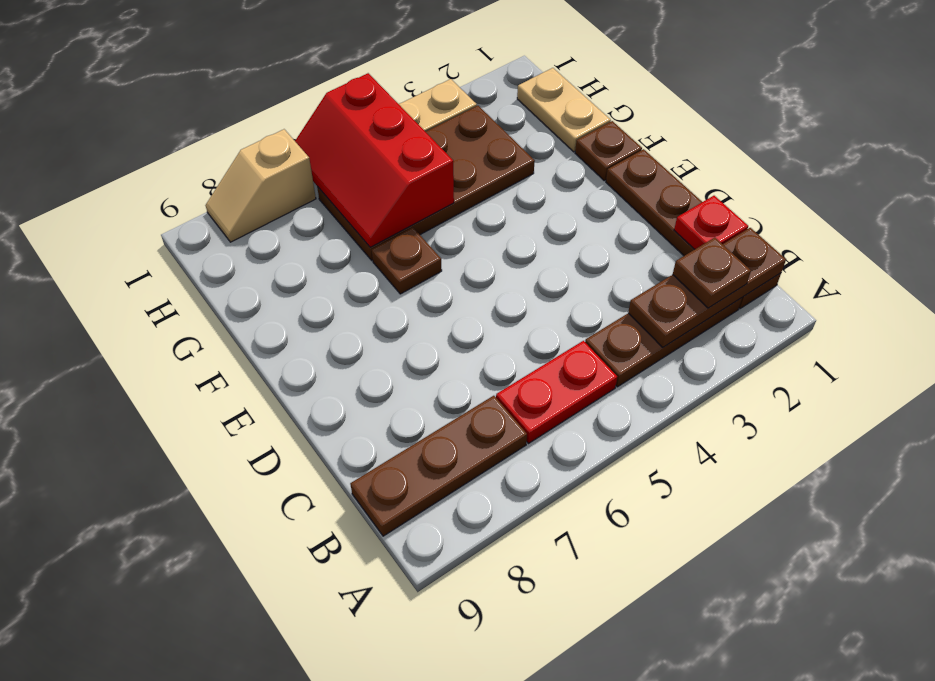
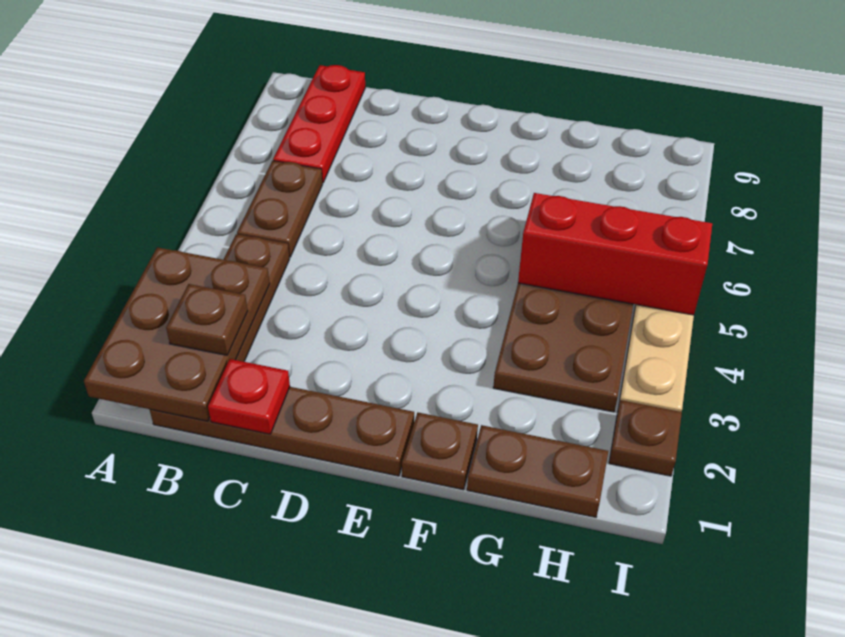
brown 1x3 plate [628,228,786,347] -> brown 2x3 plate [84,247,270,421]
red 1x2 plate [496,341,617,444] -> brown 1x2 plate [237,161,323,257]
brown 1x3 plate [350,396,527,536] -> red 1x3 plate [273,65,365,183]
brown 1x1 plate [372,228,442,294] -> brown 1x1 plate moved to [609,400,682,476]
tan 1x2 plate [517,68,611,152] -> brown 1x2 plate [467,425,608,517]
tan 1x2 slope [206,129,316,242] -> none

